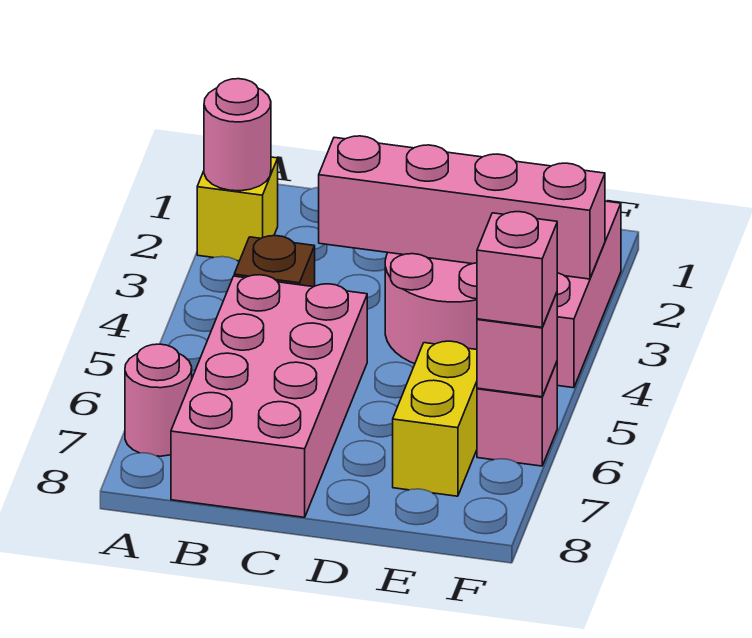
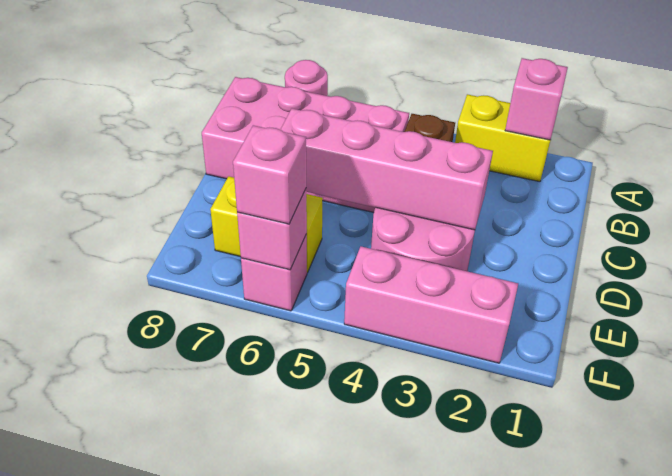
yellow 1x1 brick [197,157,278,261] -> yellow 1x2 brick [455,94,550,182]
pink 1x1 round brick [204,79,271,191] -> pink 1x1 brick [505,58,568,140]
pink 1x4 brick [319,136,605,279] -> pink 1x4 brick turned to [280,109,493,230]

